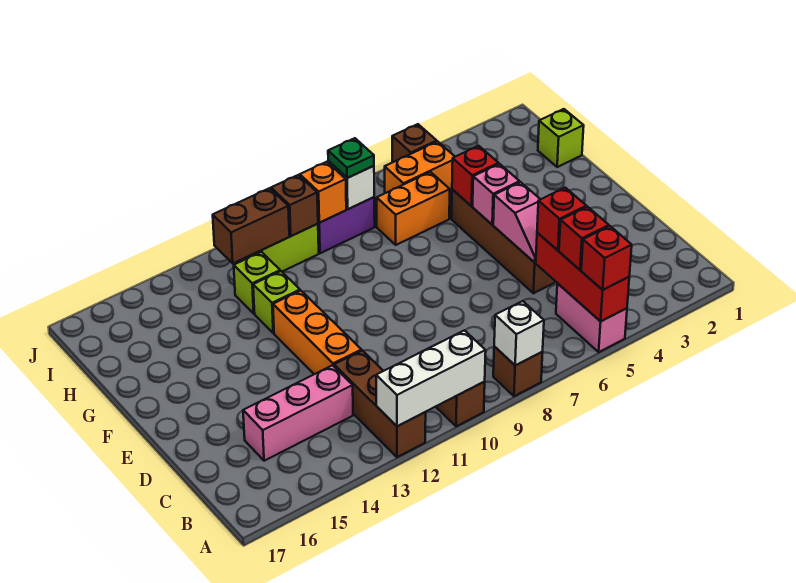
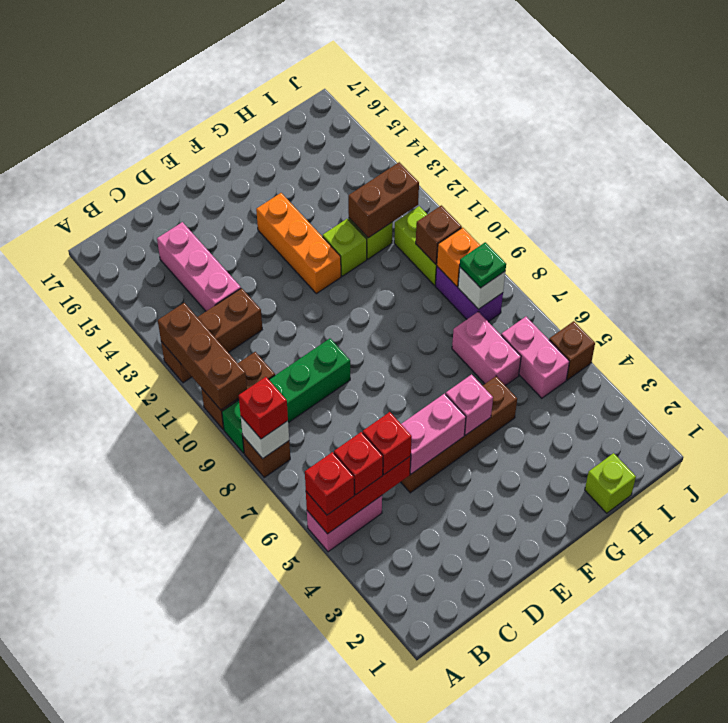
none -> green 1x4 brick [222,339,350,453]
white 1x3 brick [376,330,486,426] -> brown 1x3 brick [158,303,247,410]
pink 1x2 slope [493,182,540,263] -> pink 1x2 brick [401,394,466,474]
orange 1x3 brick [273,291,361,374] -> orange 1x3 brick turned to [256,193,341,294]
red 1x1 brick [452,146,499,206] -> red 1x1 brick moved to [239,377,288,439]
orange 1x2 brick [377,172,450,245] -> pink 1x2 brick [452,312,521,386]
orange 1x2 brick [385,141,455,193] -> pink 1x2 brick [501,317,569,398]
brown 1x2 brick [213,188,289,263] -> brown 1x2 brick turned to [348,162,419,238]

